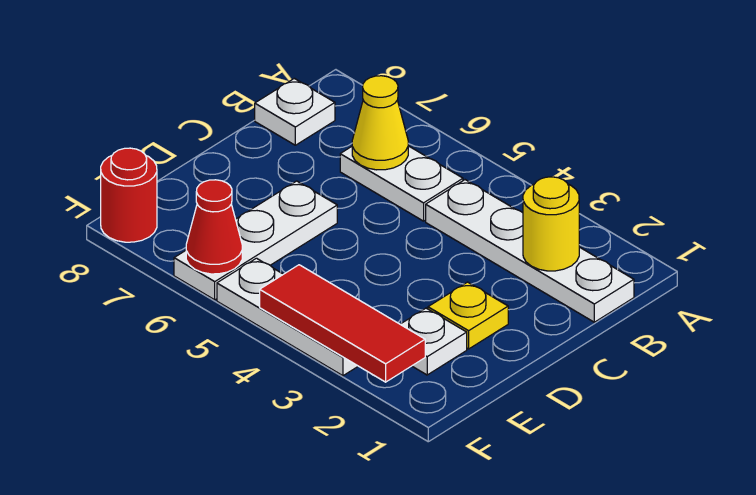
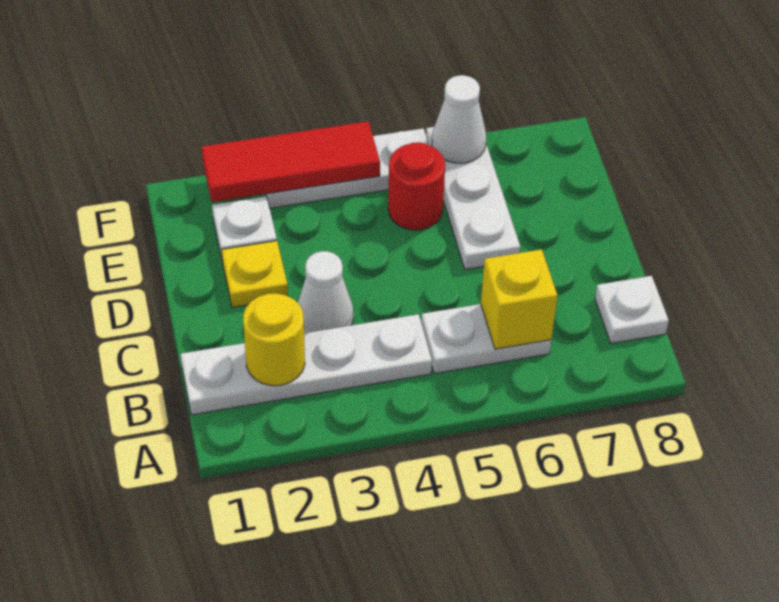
yellow 1x1 cone [352,76,408,170] -> yellow 1x1 brick [481,249,558,349]
none -> white 1x1 cone [298,251,353,333]
red 1x1 cone [186,180,242,274] -> white 1x1 cone [432,75,486,163]
red 1x1 round brick [101,148,157,242] -> red 1x1 round brick moved to [388,142,445,230]

